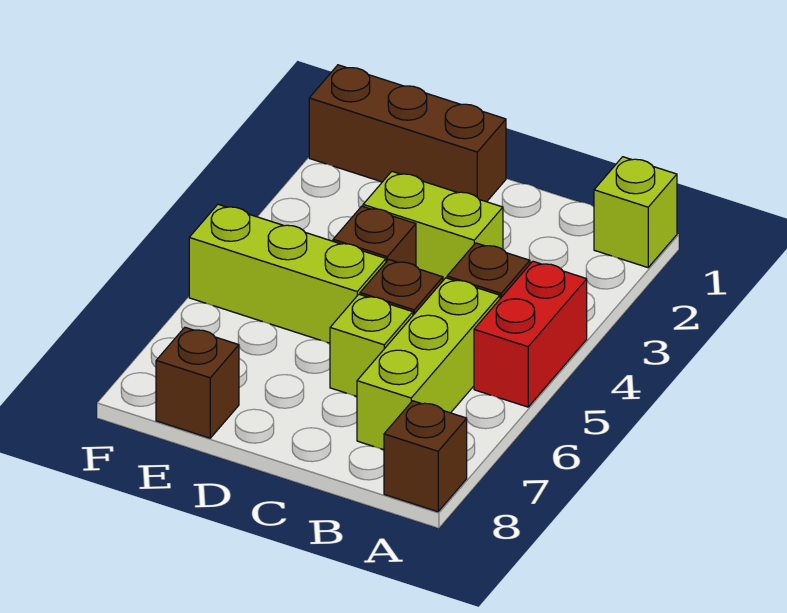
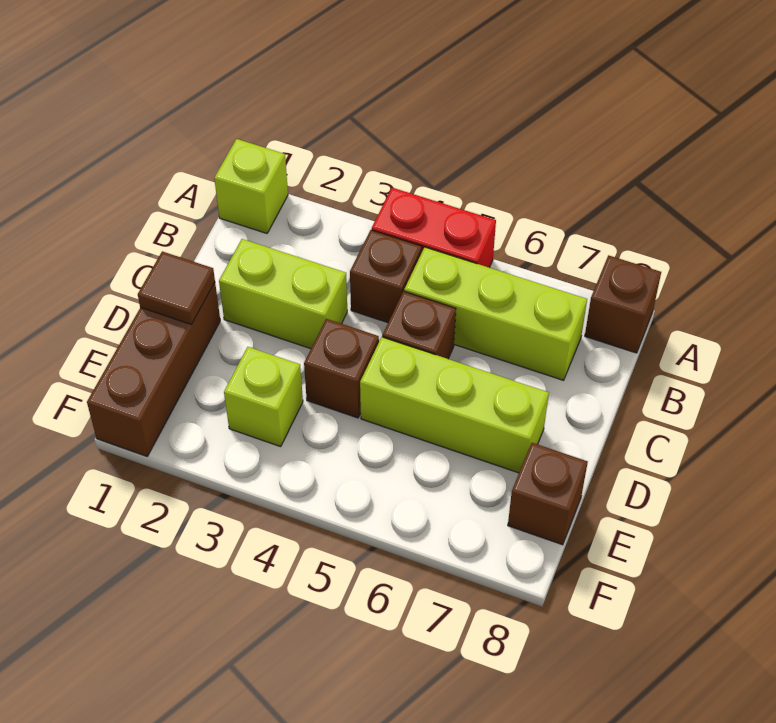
lime 1x2 brick [363,171,503,280] -> lime 1x2 brick turned to [219,239,347,349]
lime 1x1 brick [330,294,413,396] -> lime 1x1 brick moved to [224,347,303,447]
none -> brown 1x1 tile [138,251,215,324]
lime 1x3 brick [189,204,386,343] -> lime 1x3 brick turned to [360,337,549,473]

